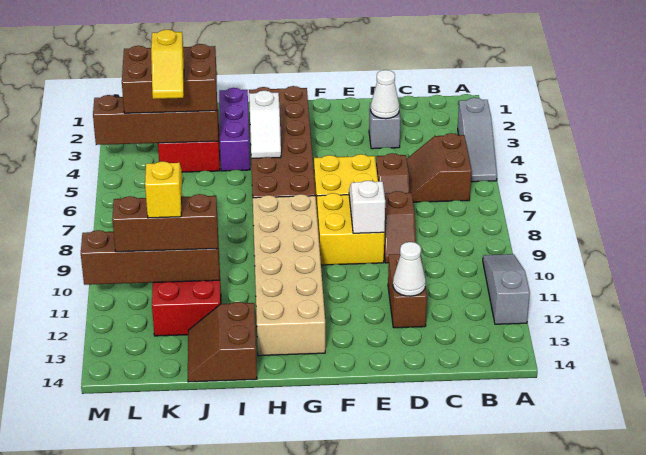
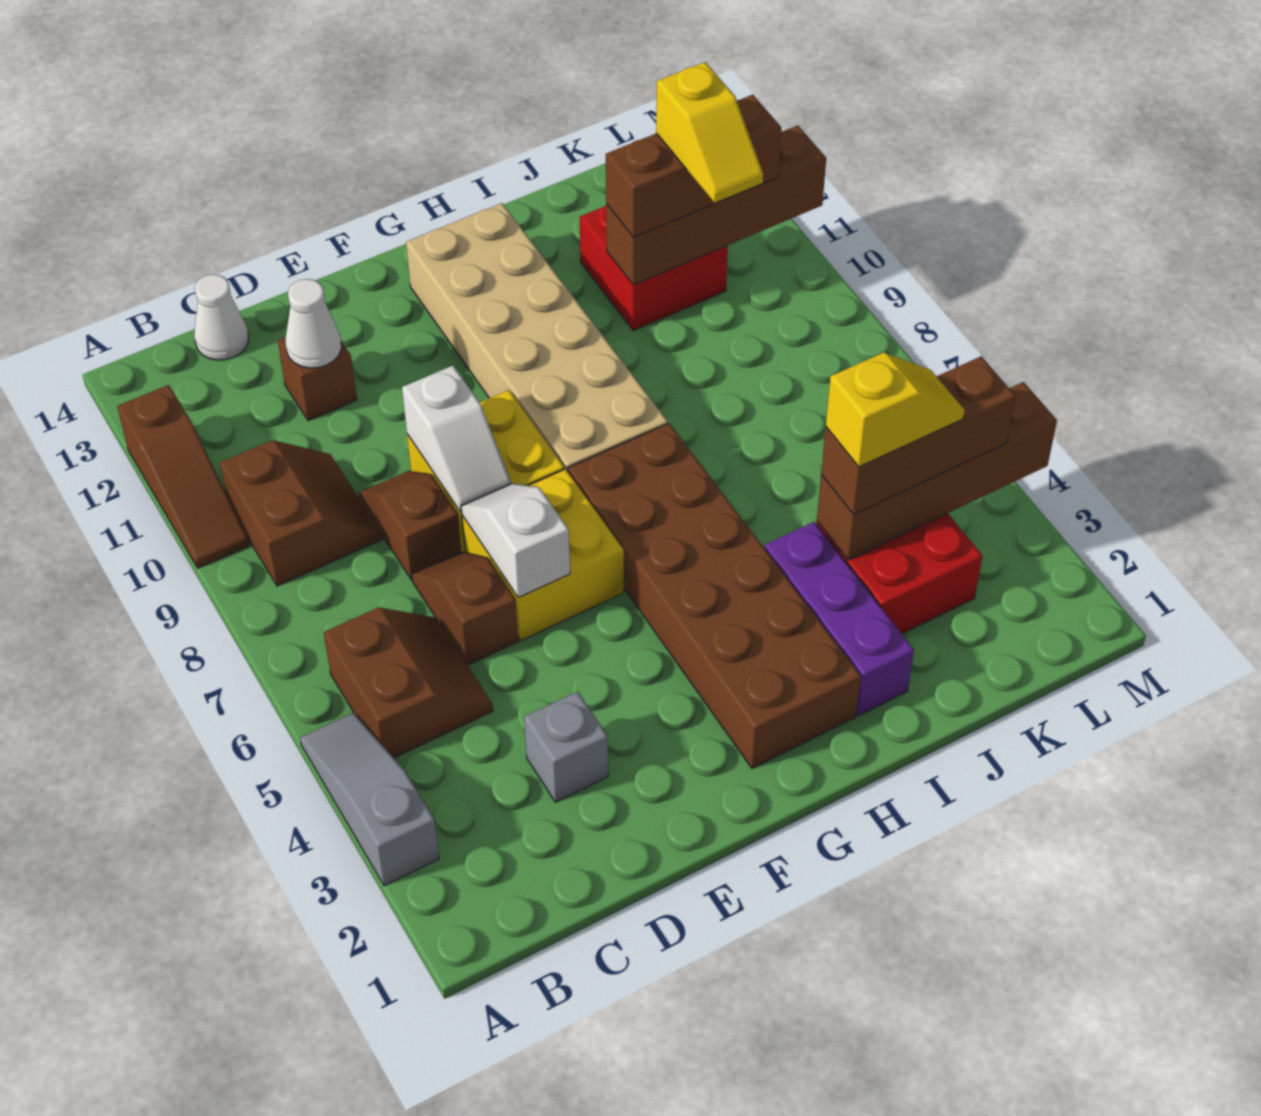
grey 1x3 slope [483,254,530,324] -> brown 1x3 slope [117,385,249,568]
white 1x1 cone [371,70,399,119] -> white 1x1 cone moved to [194,274,249,360]
brown 1x2 brick [388,254,427,328] -> brown 1x1 brick [278,337,357,421]
white 1x2 slope [249,91,281,158] -> white 1x2 slope moved to [461,484,570,597]
brown 2x2 slope [188,302,257,382] -> brown 2x2 slope moved to [220,440,382,586]
brown 2x3 brick [122,44,217,113] -> brown 1x3 brick [821,356,1015,515]
yellow 1x2 slope [151,30,184,99] -> yellow 1x2 slope turned to [826,352,965,467]

